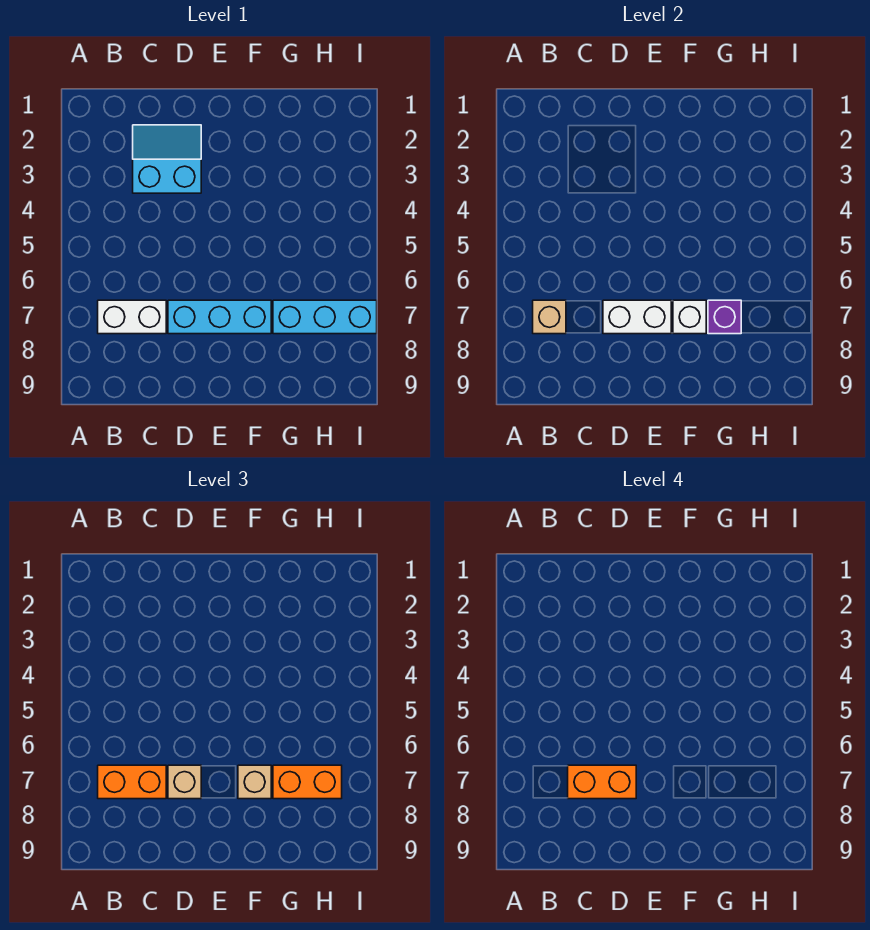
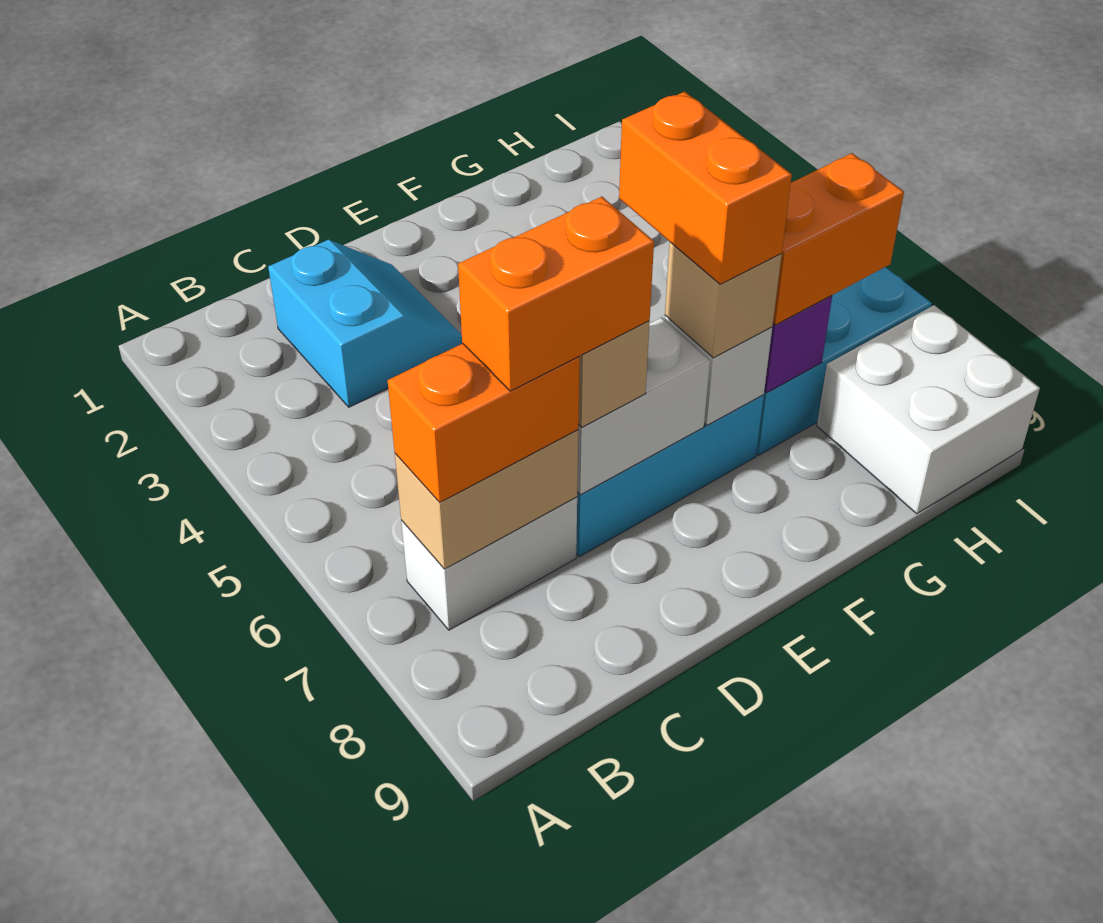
tan 1x1 brick [533,300,566,334] -> tan 1x2 brick [395,430,578,569]
cyan 2x2 slope [133,125,201,193] -> cyan 2x2 slope turned to [268,240,463,407]
none -> orange 1x2 brick [619,92,792,284]
none -> white 2x2 brick [817,305,1040,514]

